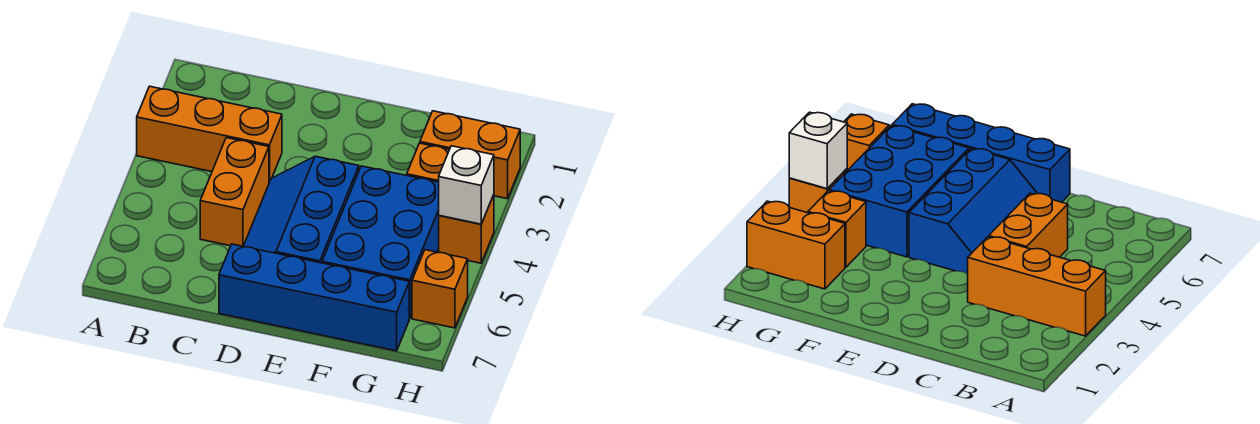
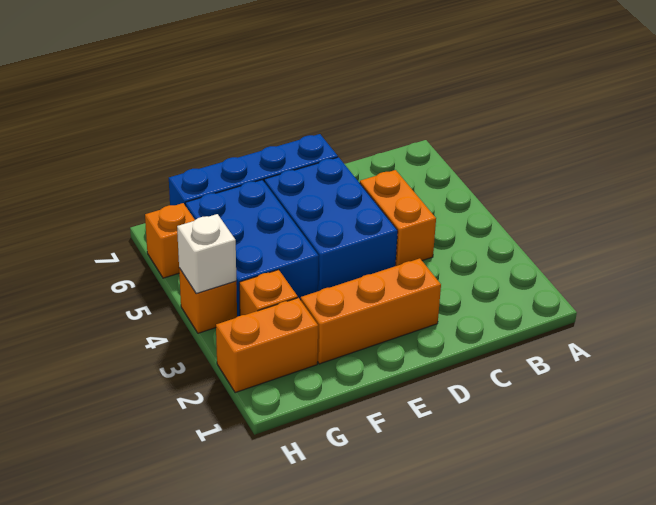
orange 1x3 brick [137,86,282,182] -> orange 1x3 brick moved to [301,258,441,364]
blue 2x3 slope [243,156,359,263] -> blue 2x3 brick [264,157,398,291]

